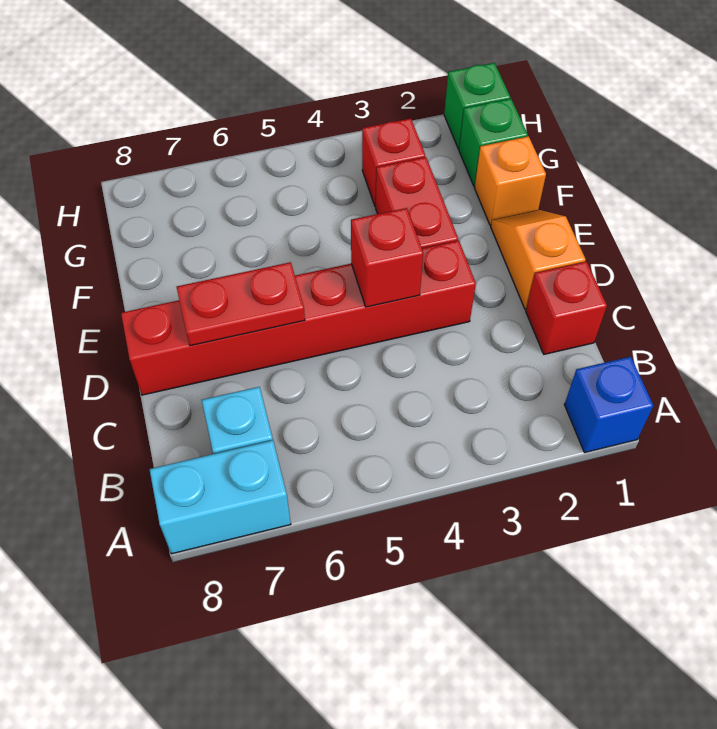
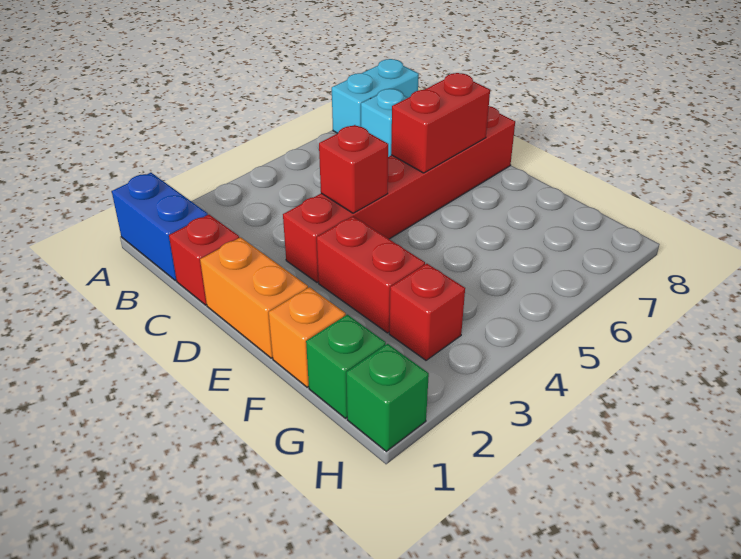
blue 1x1 brick [564,357,653,452] -> blue 1x2 brick [112,173,208,281]
orange 1x2 slope [491,210,586,309] -> orange 1x2 brick [200,237,308,358]
red 1x2 plate [177,262,305,346] -> red 1x2 brick [391,73,490,173]

